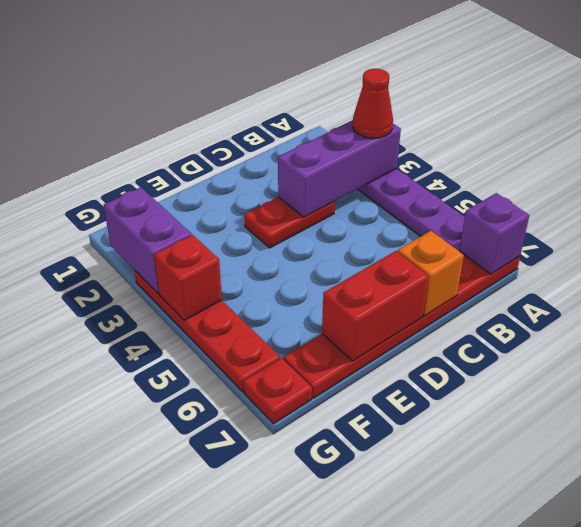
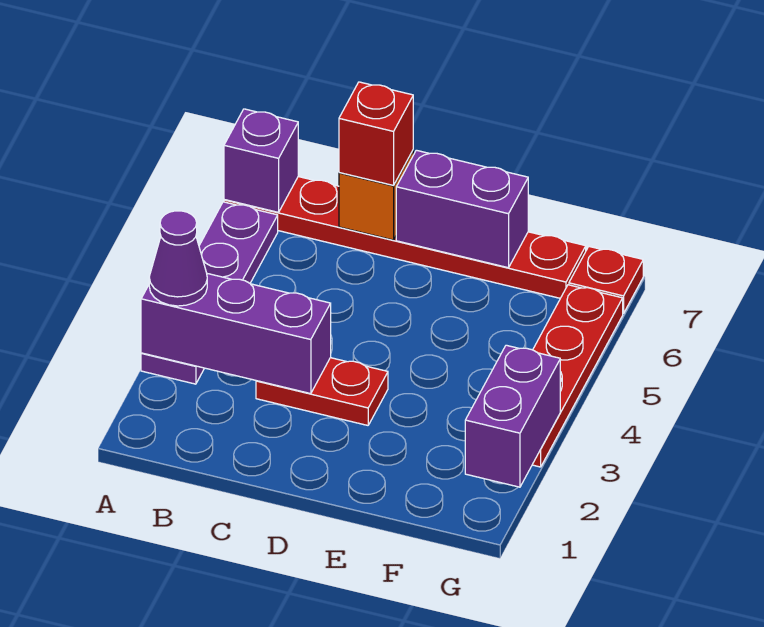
red 1x1 cone [353,69,393,138] -> purple 1x1 cone [149,211,207,306]
red 1x2 brick [322,251,429,361] -> purple 1x2 brick [396,150,528,268]
red 1x1 brick [154,235,222,320] -> red 1x1 brick moved to [339,82,413,185]

